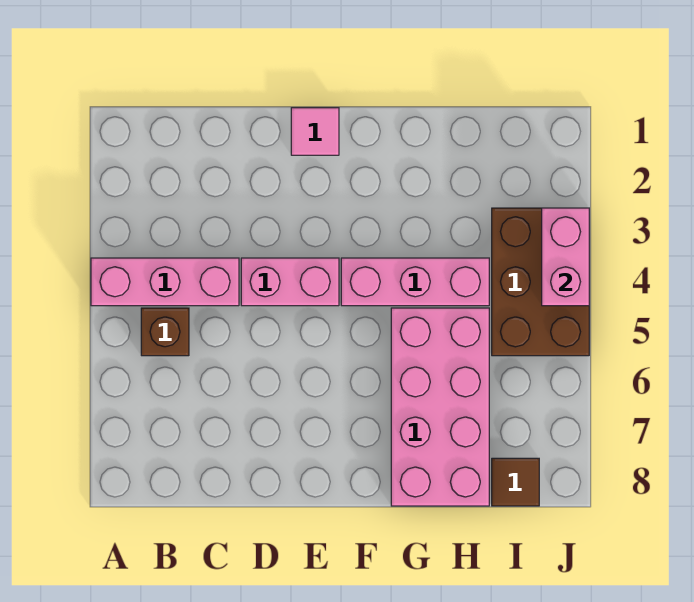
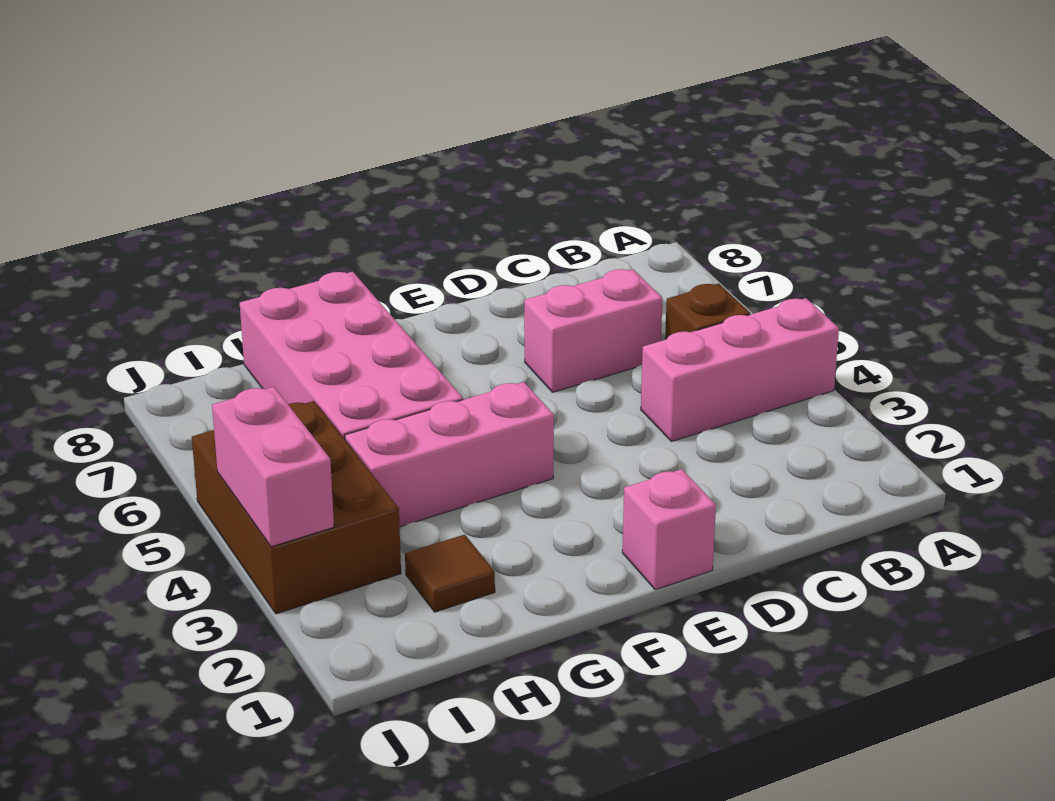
pink 1x2 brick [241,258,339,306] -> pink 1x2 brick moved to [524,269,662,392]
pink 1x1 tile [291,108,339,155] -> pink 1x1 brick [622,469,716,590]
brown 1x1 tile [492,458,539,506] -> brown 1x1 tile moved to [405,534,495,612]

